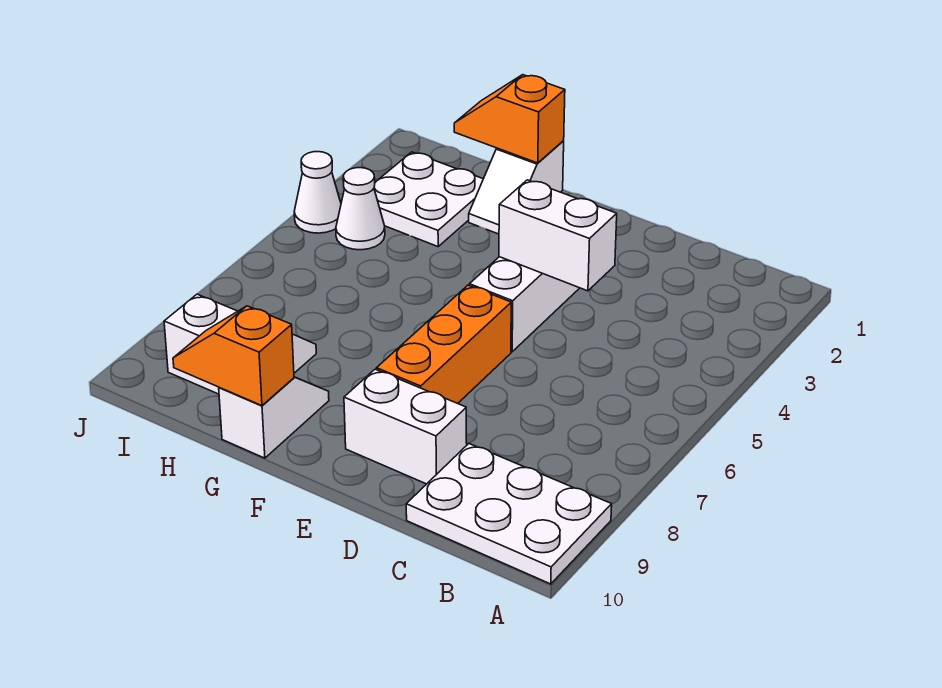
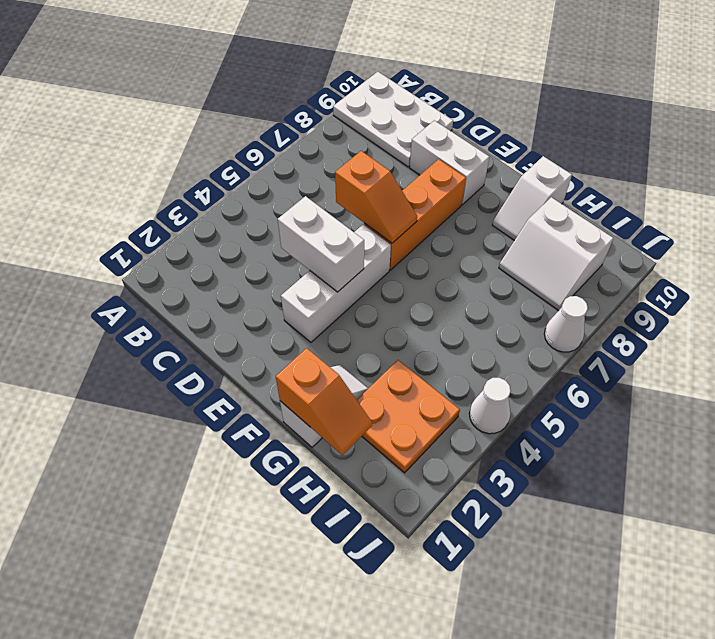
orange 1x2 slope [173,306,294,406] -> orange 1x2 slope moved to [335,151,417,243]
white 2x2 plate [374,152,483,247] -> orange 2x2 plate [357,360,460,473]
white 1x1 cone [336,168,385,250] -> white 1x1 cone moved to [544,296,588,352]

